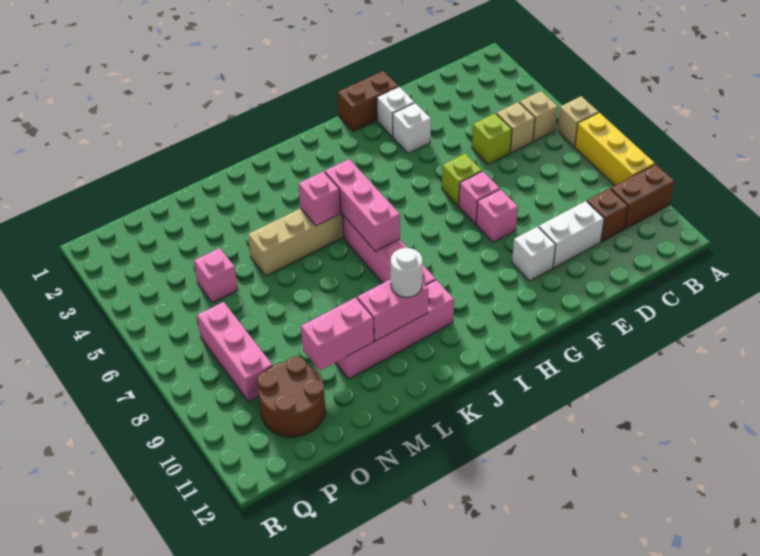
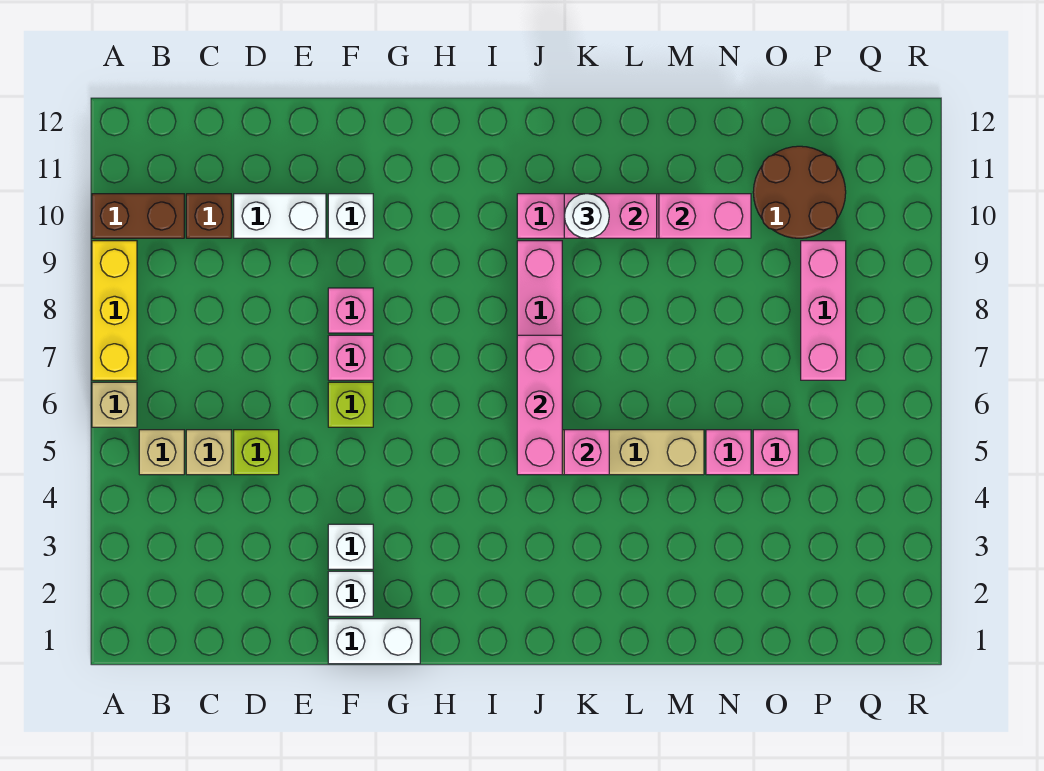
brown 1x2 brick [338,71,399,132] -> white 1x2 brick [328,619,420,664]
none -> pink 1x1 brick [706,430,751,475]

